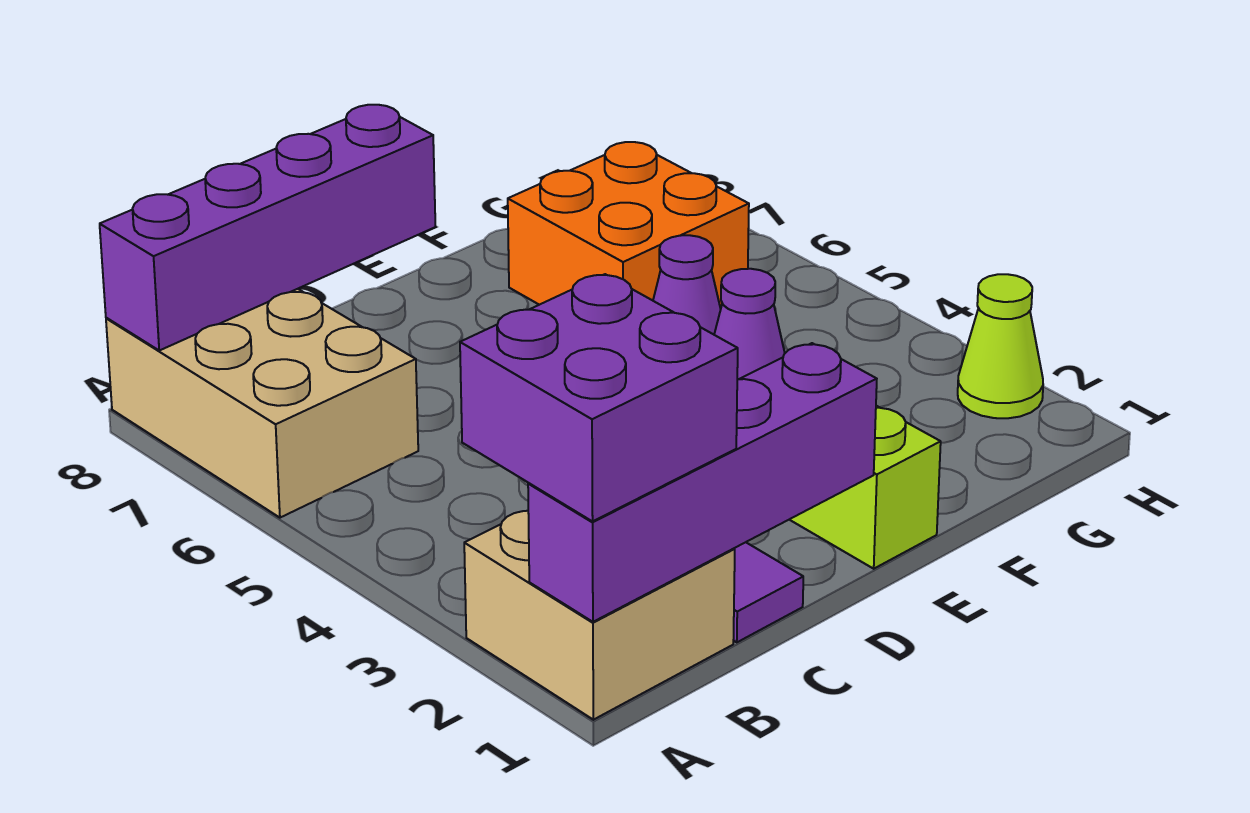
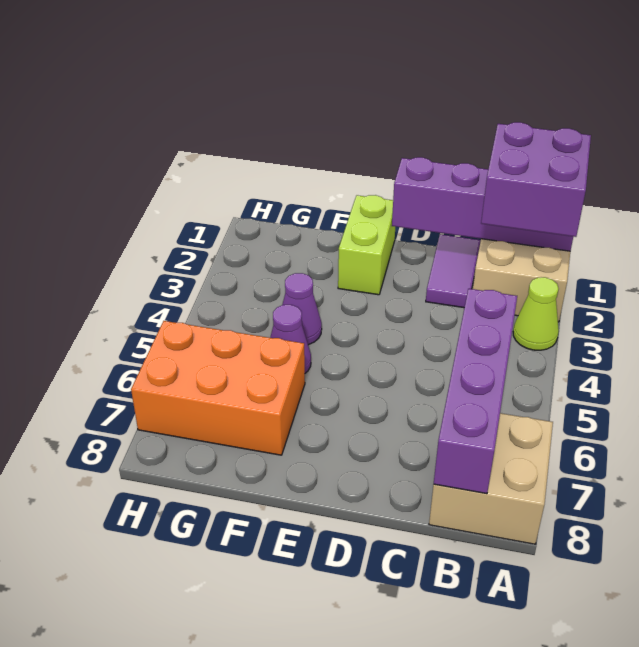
tan 2x3 brick [106,289,418,518] -> tan 2x2 brick [429,413,553,544]
purple 1x4 brick [100,105,435,350] -> purple 1x4 brick turned to [434,289,517,494]
orange 2x2 brick [508,142,749,306] -> orange 2x3 brick [131,321,305,455]
lime 1x1 cone [958,274,1043,418] -> lime 1x1 cone moved to [513,277,559,350]

